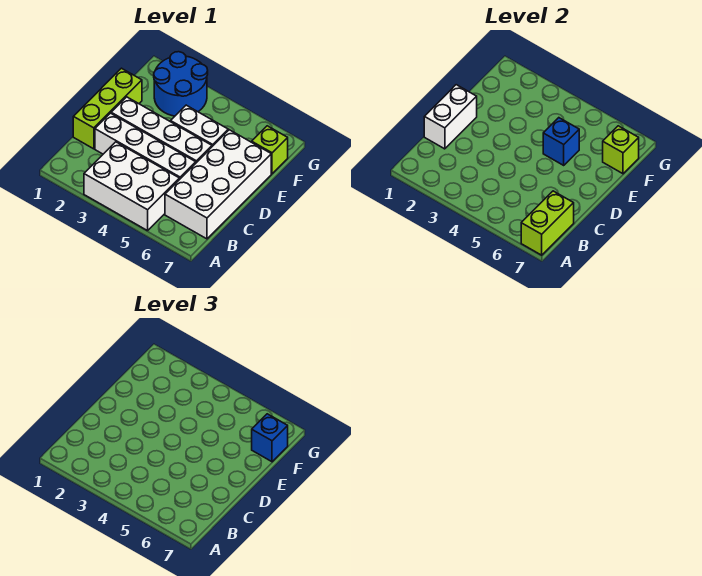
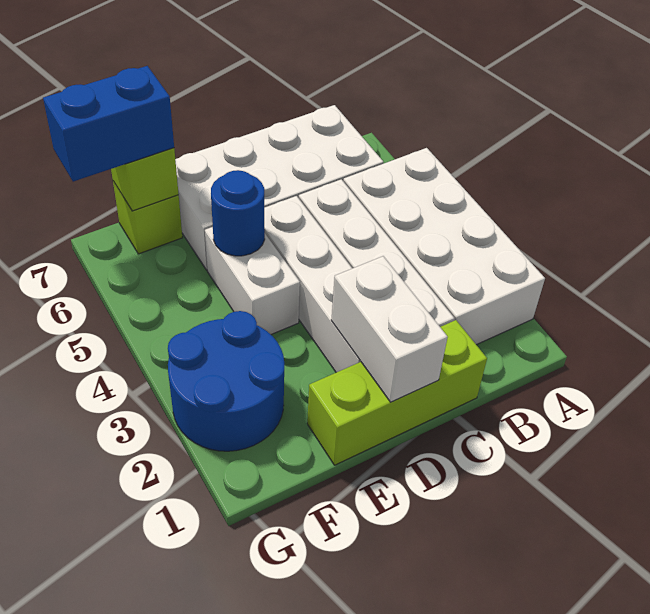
white 2x3 brick [84,142,179,231] -> white 2x4 brick [343,148,545,345]
lime 1x2 brick [521,191,574,255] -> none
white 1x2 brick [424,85,477,149] -> white 1x2 brick turned to [331,256,448,402]
blue 1x1 brick [543,118,579,165] -> blue 1x1 round brick [211,170,265,256]
blue 1x1 brick [252,414,288,462] -> blue 1x2 brick [43,66,174,182]

